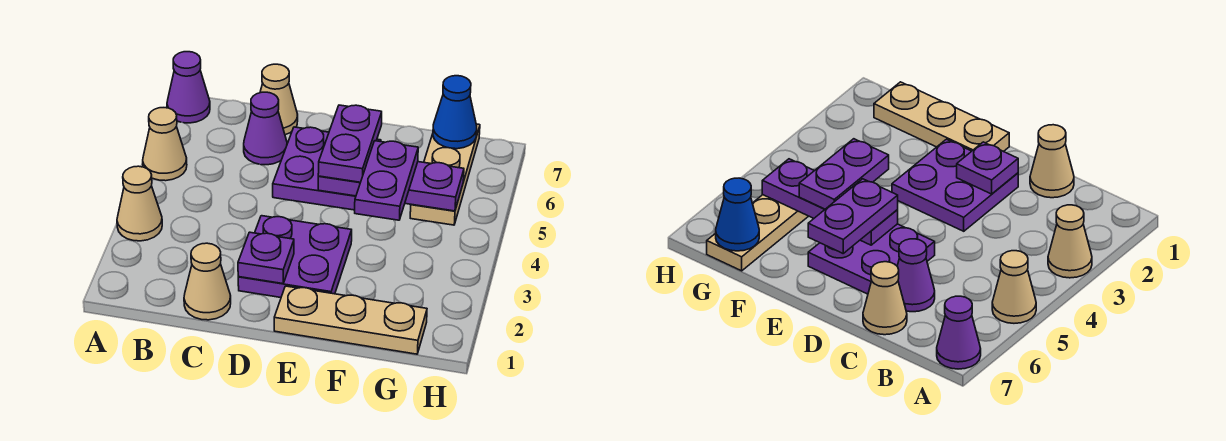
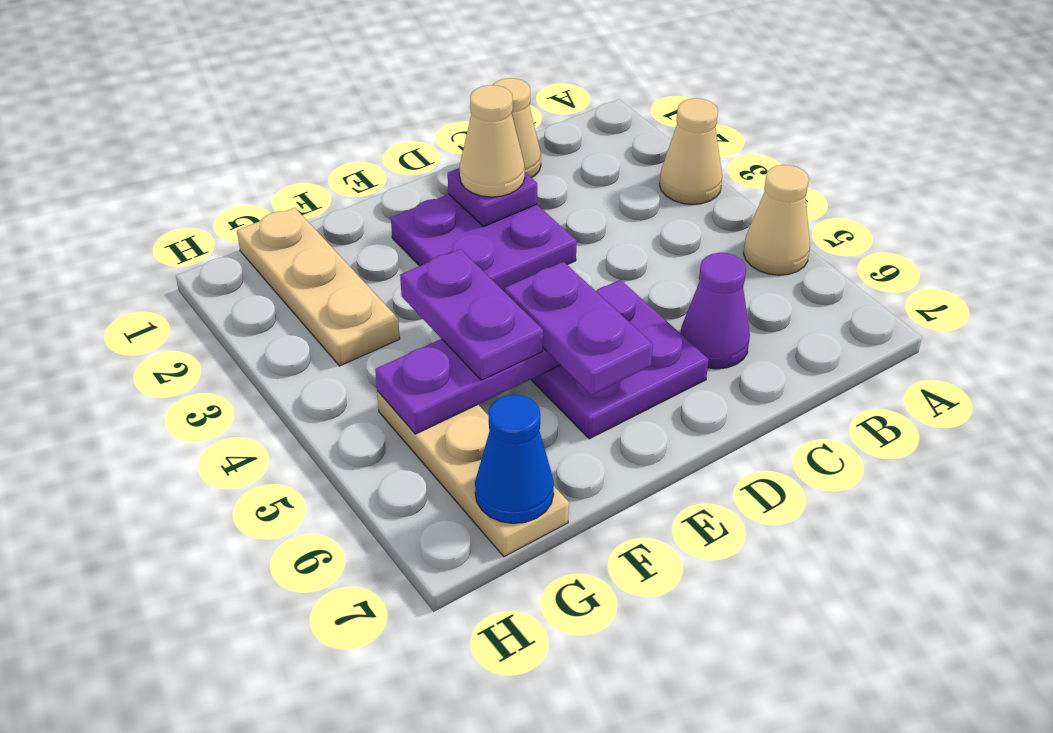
purple 1x1 cone [167,52,210,123] -> none
tan 1x1 cone [260,64,298,135] -> tan 1x1 cone moved to [460,85,525,197]
tan 1x3 plate [274,286,427,354] -> tan 1x3 plate turned to [237,208,400,366]

